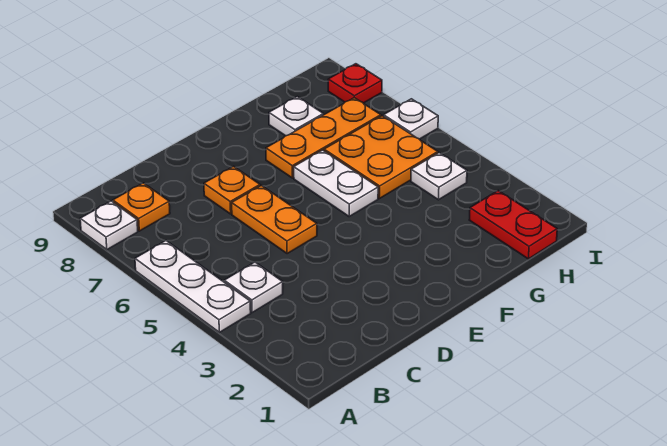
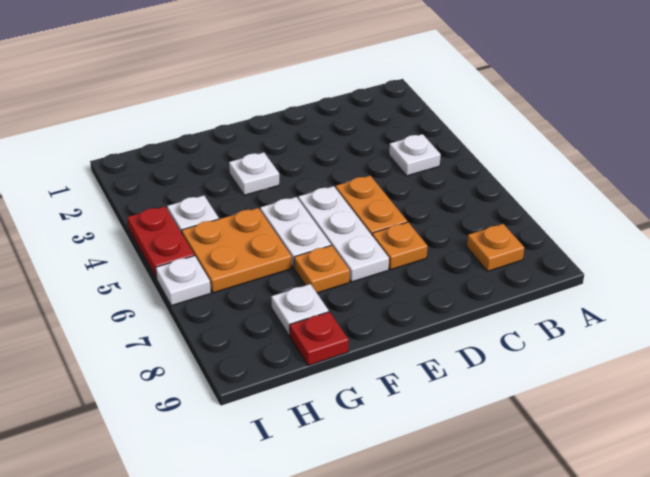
white 1x3 plate [135,241,251,332] -> white 1x3 plate moved to [298,186,389,282]
white 1x1 plate [80,201,138,250] -> white 1x1 plate moved to [229,152,280,195]
orange 1x3 plate [266,98,381,178] -> orange 1x1 plate [294,245,350,293]
red 1x2 plate [469,191,557,259] -> red 1x2 plate moved to [127,206,194,278]
red 1x1 plate [328,64,382,103] -> red 1x1 plate moved to [290,312,349,366]

